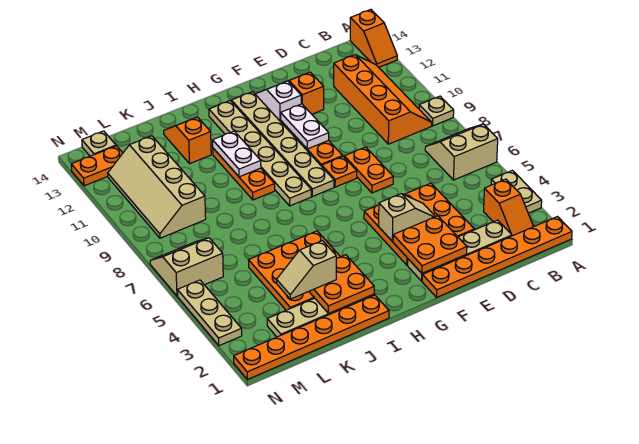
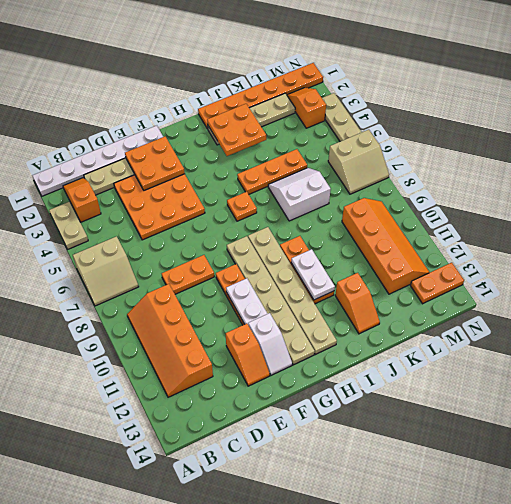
orange 1x6 plate [422,217,572,297] -> white 1x6 plate [32,126,163,196]
tan 1x1 plate [419,96,454,126] -> none
orange 1x2 slope [350,10,397,67] -> orange 1x2 slope moved to [287,88,326,128]
tan 1x2 slope [379,194,435,241] -> none
orange 1x2 plate [344,147,393,193] -> orange 1x2 plate turned to [162,255,214,294]
orange 1x1 plate [322,156,357,187] -> orange 1x1 plate moved to [227,192,257,221]
orange 3x3 plate [248,231,340,310] -> orange 1x3 plate [237,149,307,194]
tan 1x2 slope [277,241,336,299] -> none
none -> white 2x2 slope [268,168,331,221]
tan 2x4 slope [108,136,206,238] -> orange 2x4 slope [342,198,430,294]
tan 1x1 plate [82,131,116,156] -> none

